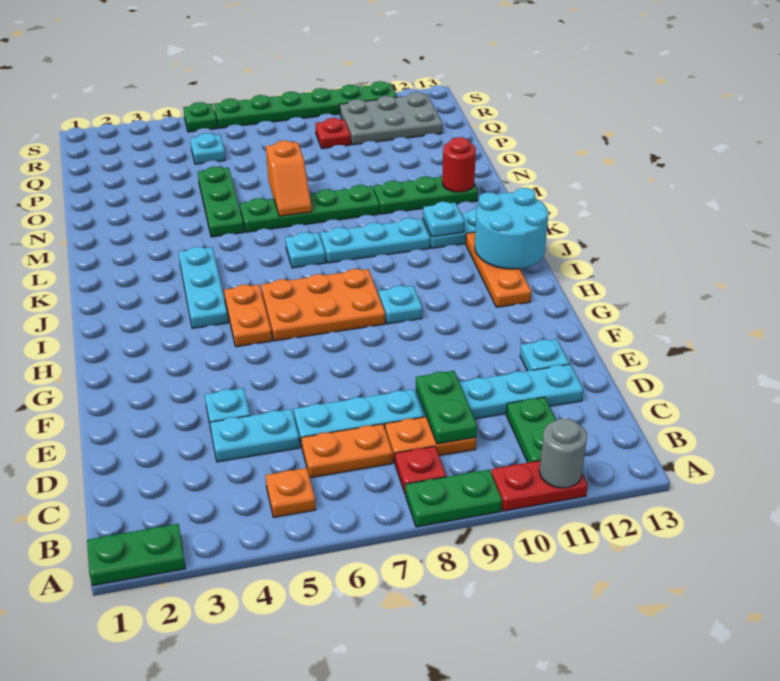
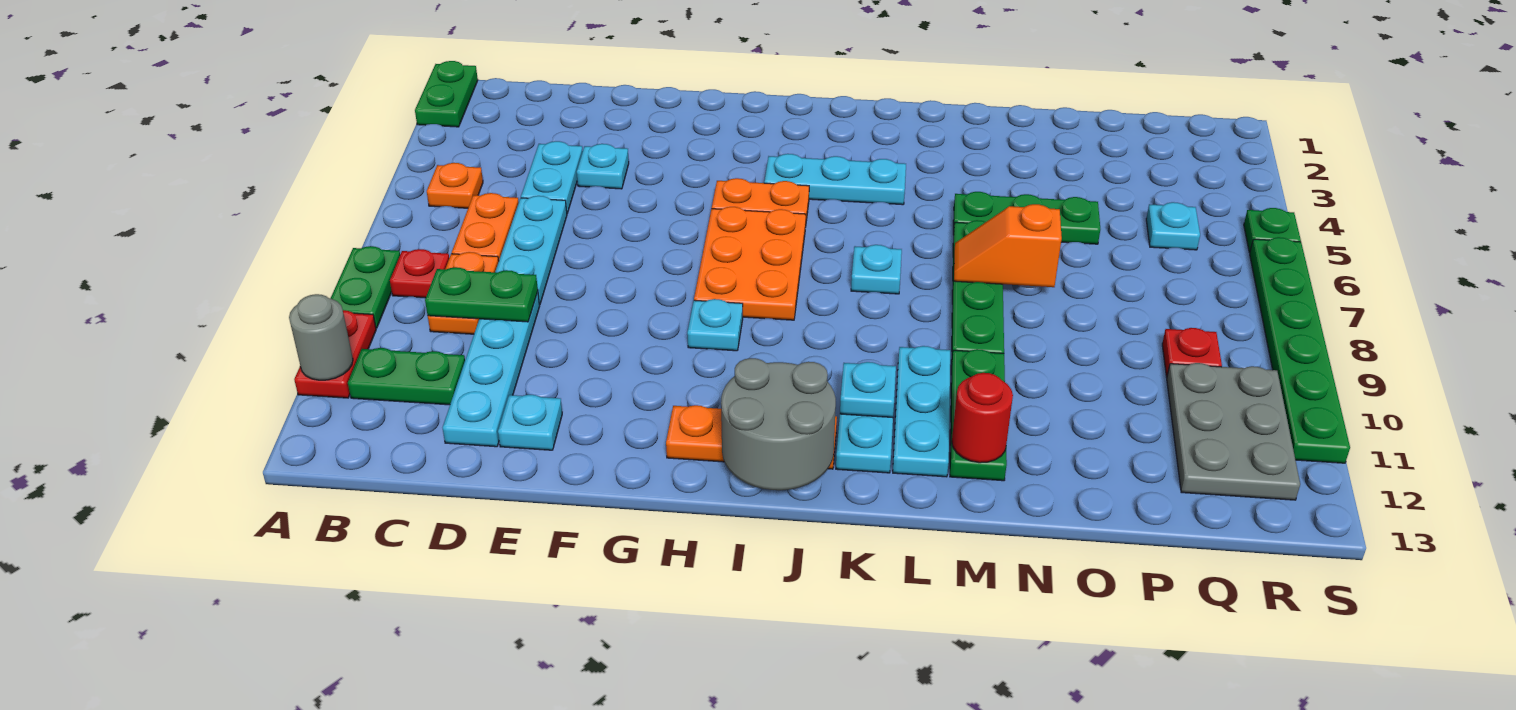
cyan 2x2 round brick [475,188,549,269] -> grey 2x2 round brick [721,358,836,490]
cyan 1x3 plate [320,218,430,263] -> cyan 1x3 plate moved to [893,346,950,477]

